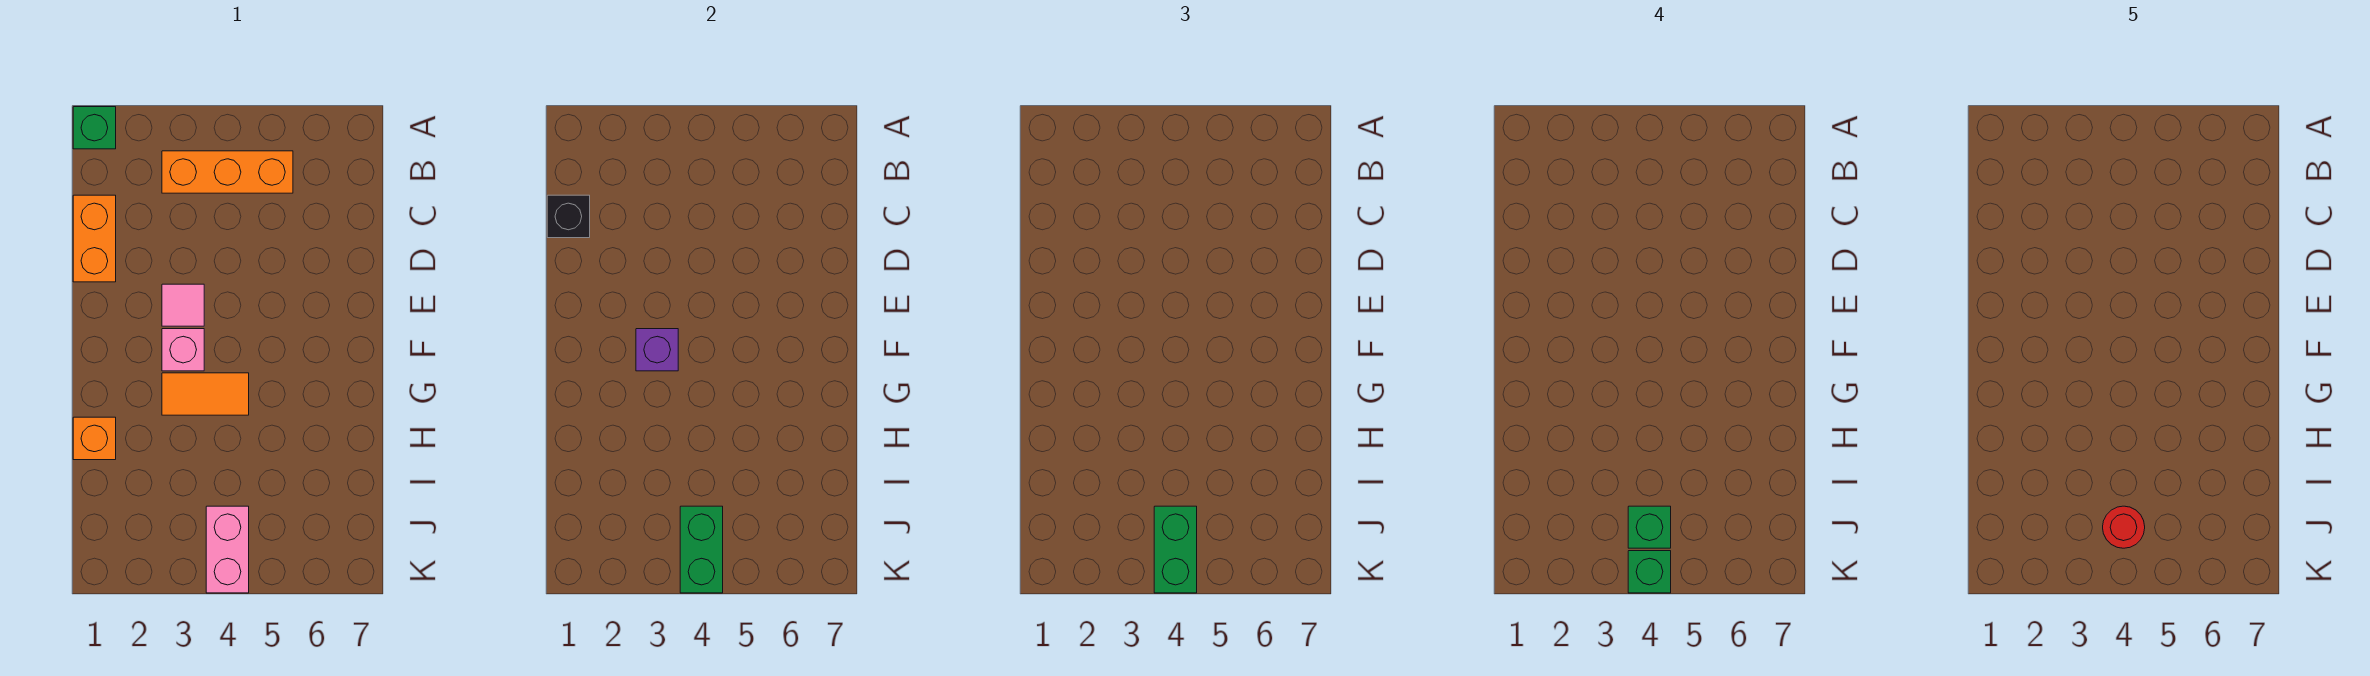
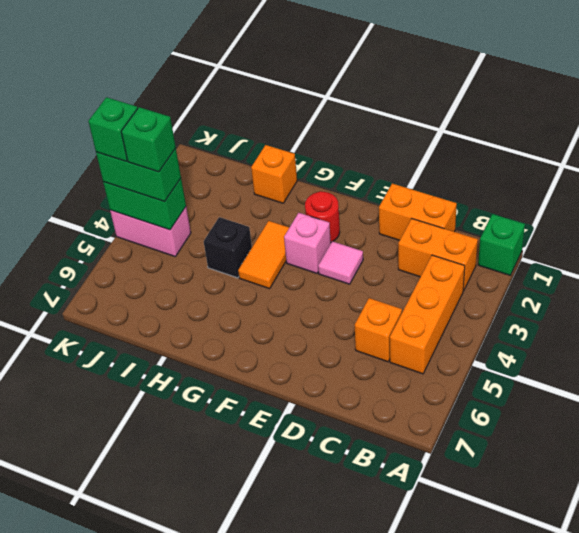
none -> orange 1x2 brick [398,219,478,291]
black 1x1 brick [547,195,590,238] -> black 1x1 brick moved to [204,217,252,278]
none -> orange 1x1 brick [355,298,402,362]
purple 1x1 brick [636,329,678,371] -> none
red 1x1 round brick [2103,506,2145,548] -> red 1x1 round brick moved to [305,191,340,242]

